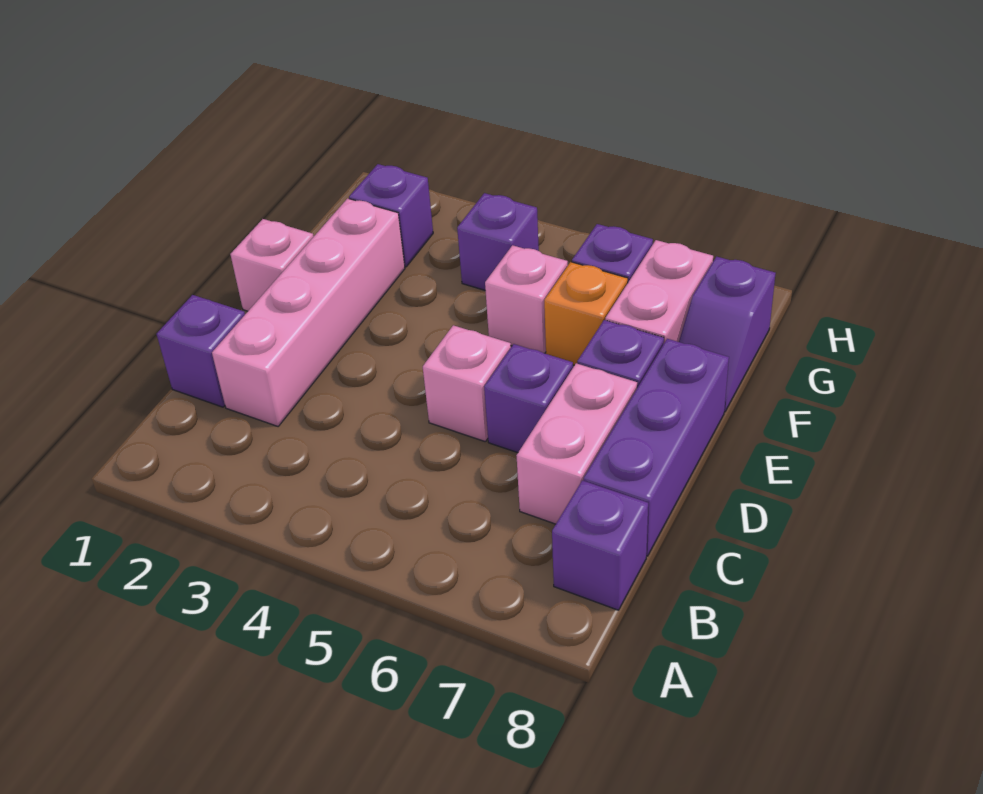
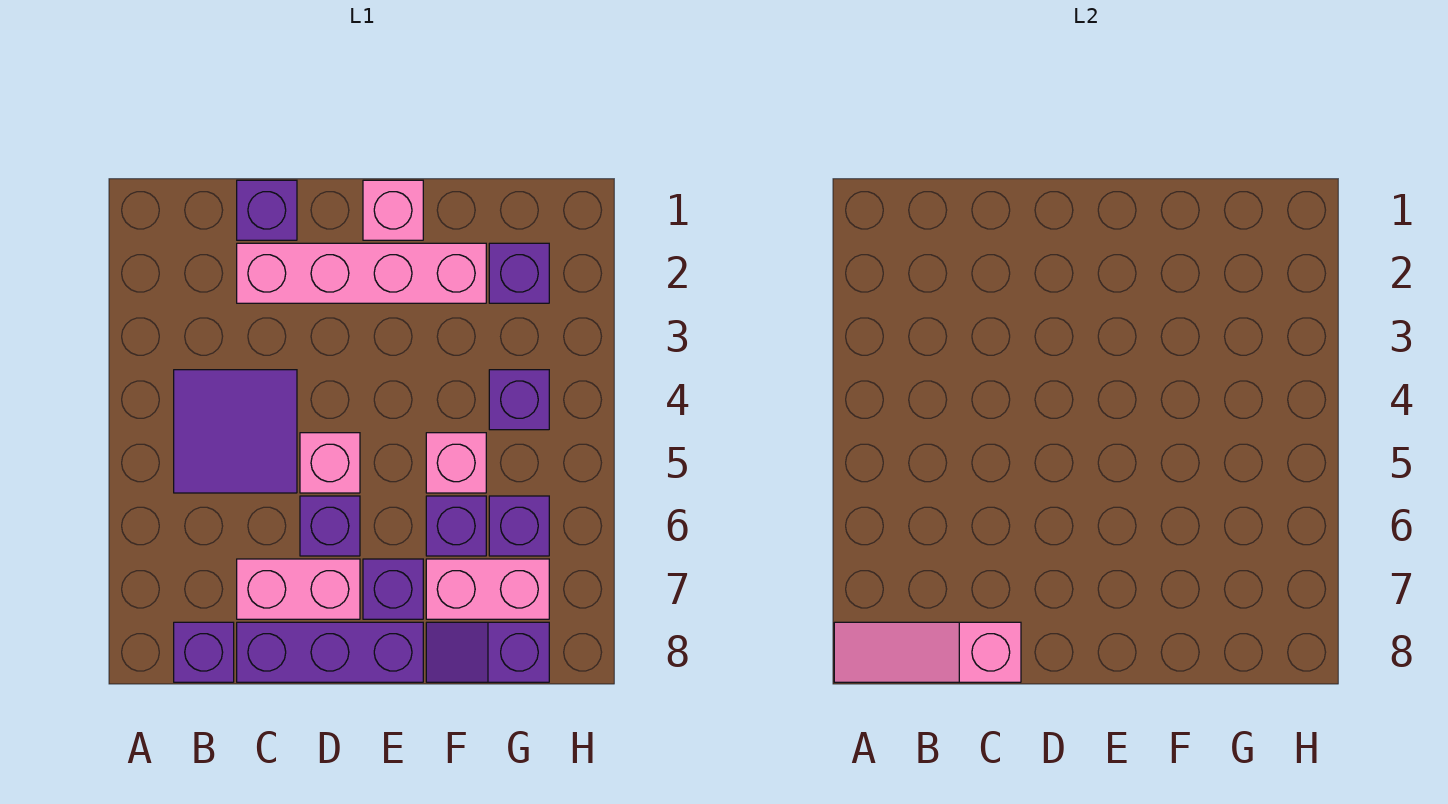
none -> pink 1x3 slope [834,622,1021,682]
none -> purple 2x2 tile [174,370,297,493]
orange 1x1 brick [544,262,628,365] -> purple 1x1 brick [426,496,486,556]

